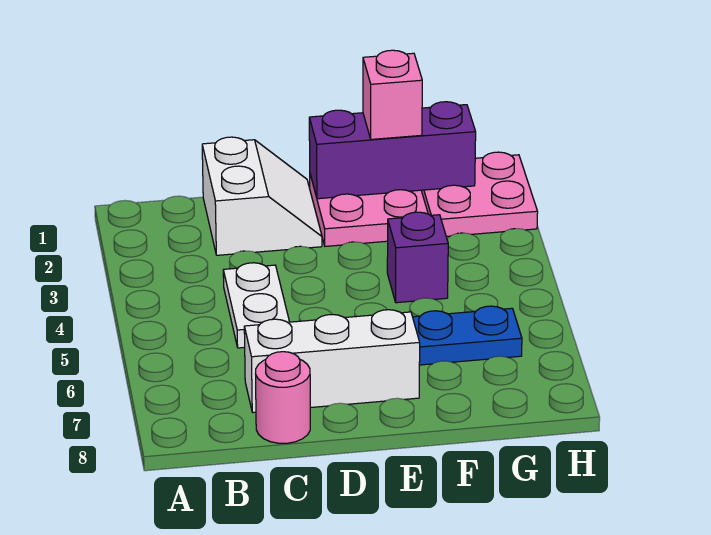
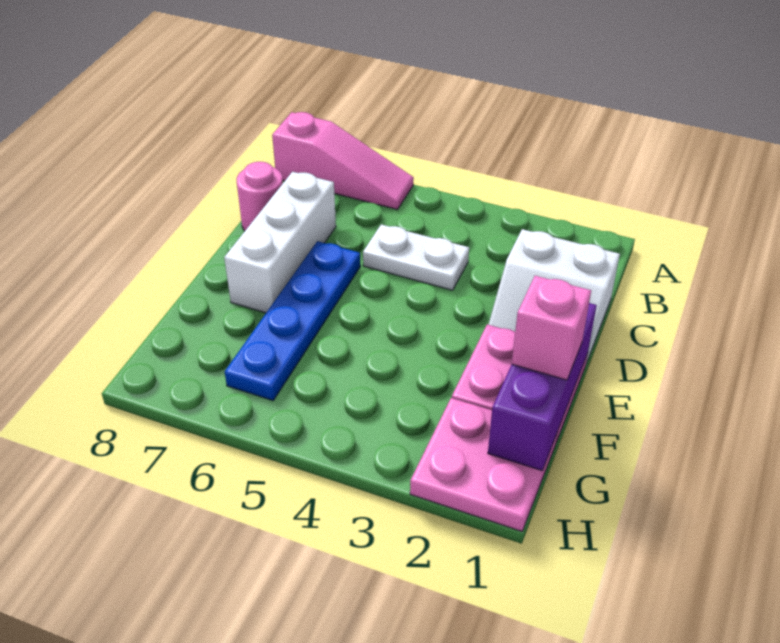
none -> pink 1x3 slope [272,112,414,209]
purple 1x1 brick [387,212,448,303] -> none

